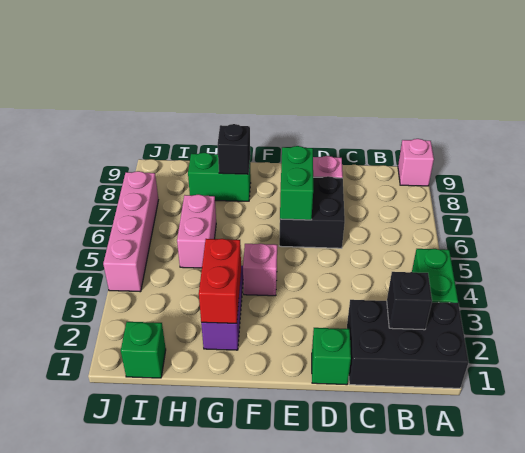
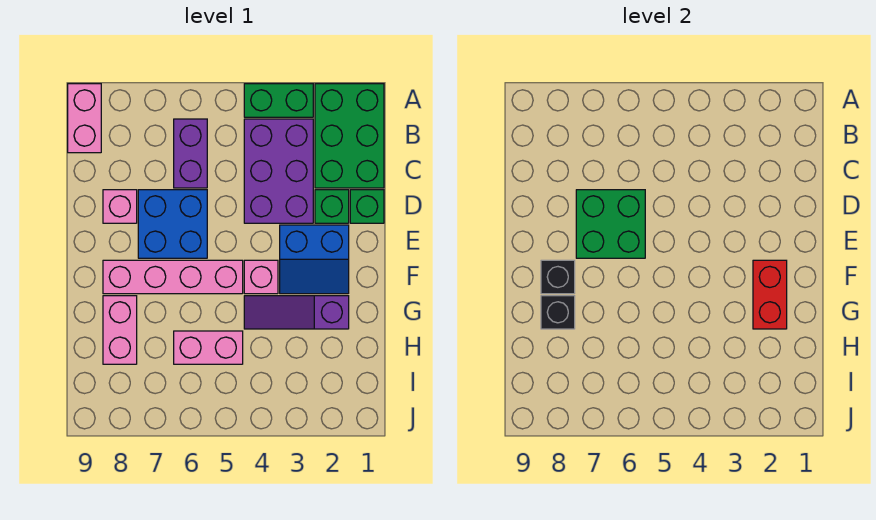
black 2x3 brick [347,300,468,388] -> green 2x3 brick [315,84,384,188]
pink 1x1 brick [398,139,434,186] -> pink 1x2 brick [68,84,101,153]
black 1x1 brick [387,272,432,330] -> black 1x1 brick moved to [541,260,575,294]
none -> purple 2x3 brick [244,119,313,223]
none -> purple 1x2 brick [174,119,207,188]
black 2x2 brick [279,176,345,248] -> blue 2x2 brick [138,190,207,258]
none -> blue 2x2 slope [280,225,349,294]
green 1x2 brick [280,146,313,220] -> green 2x2 brick [576,190,645,258]
red 1x2 brick [199,239,241,323] -> red 1x2 brick turned to [753,260,787,329]
green 1x2 brick [188,153,251,201] -> pink 1x2 brick [103,296,137,364]
green 1x1 brick [121,322,166,378] -> green 1x1 brick moved to [315,190,349,223]
pink 1x4 brick [103,171,158,292] -> pink 1x4 brick moved to [103,260,243,294]

